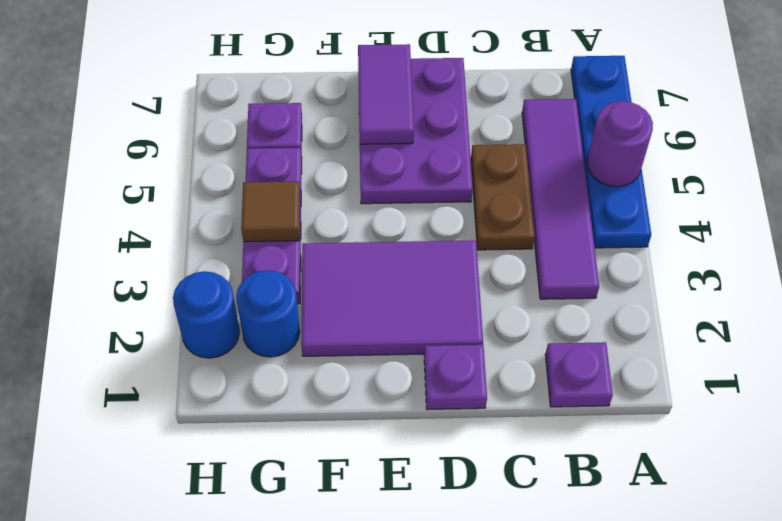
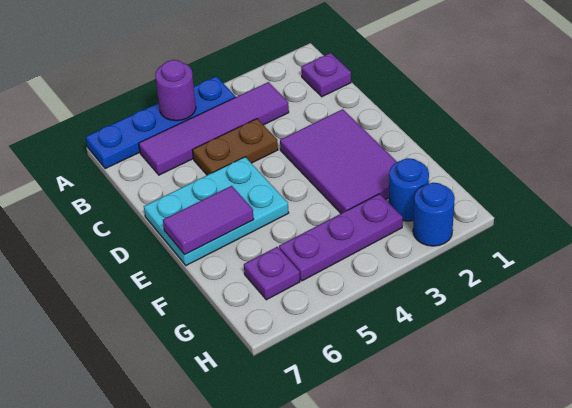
purple 1x1 plate [424,345,487,409] -> none
purple 2x3 plate [360,58,473,204] -> cyan 2x3 plate [144,157,289,266]
brown 1x1 tile [241,181,300,242] -> none

